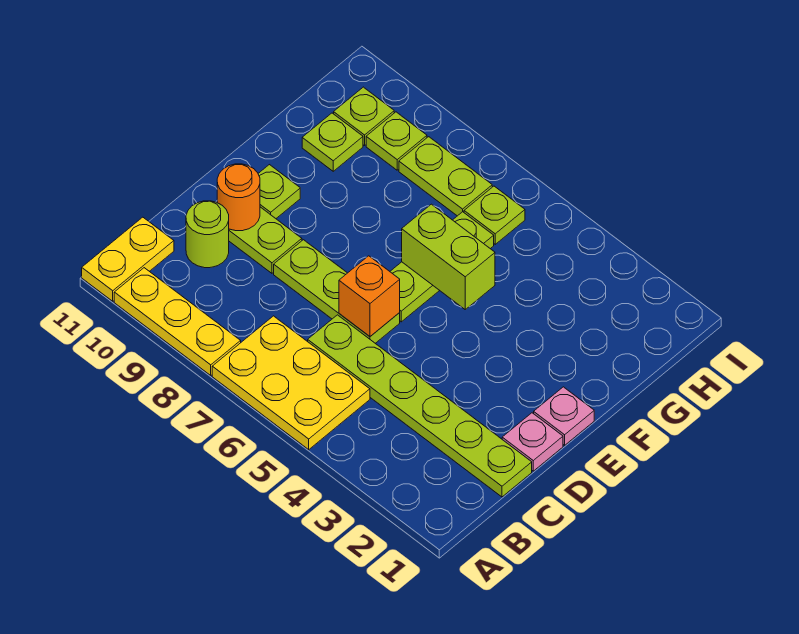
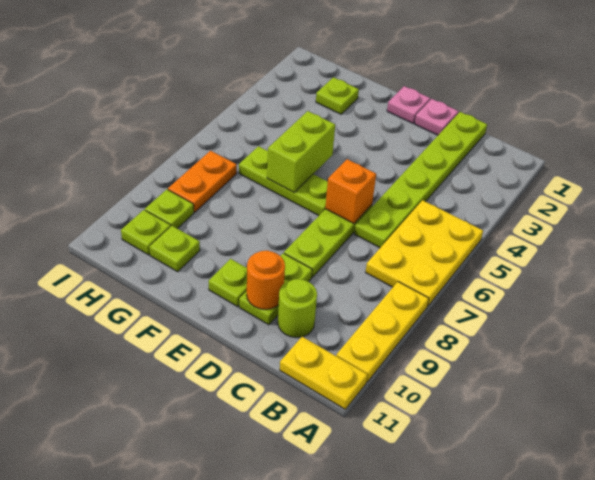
lime 1x1 plate [464,186,525,244] -> lime 1x1 plate moved to [316,77,359,114]
lime 1x2 plate [399,137,492,216] -> orange 1x2 plate [168,151,237,212]

